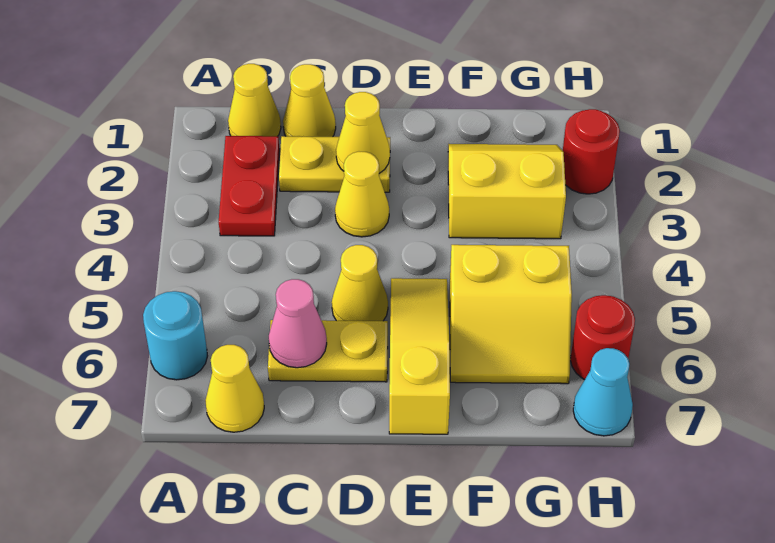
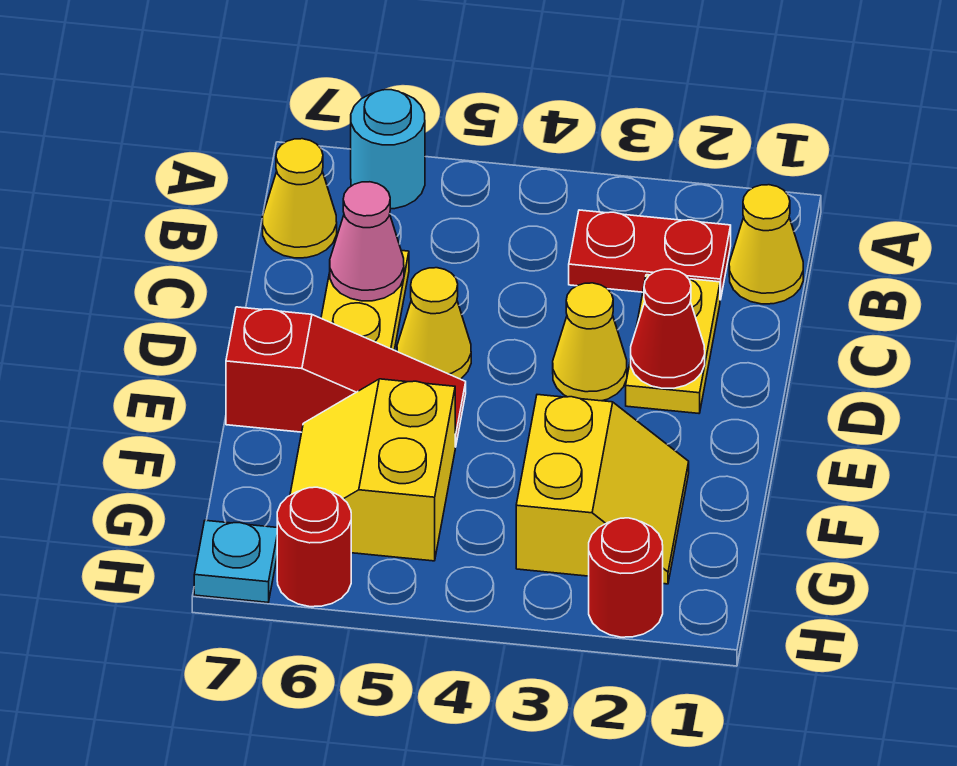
yellow 1x1 cone [283,64,336,137] -> none
yellow 1x1 cone [336,92,390,173] -> red 1x1 cone [631,269,705,388]
yellow 1x3 slope [389,278,450,434] -> red 1x3 slope [226,307,466,447]
cyan 1x1 cone [573,348,633,436] -> cyan 1x1 plate [194,520,277,602]

